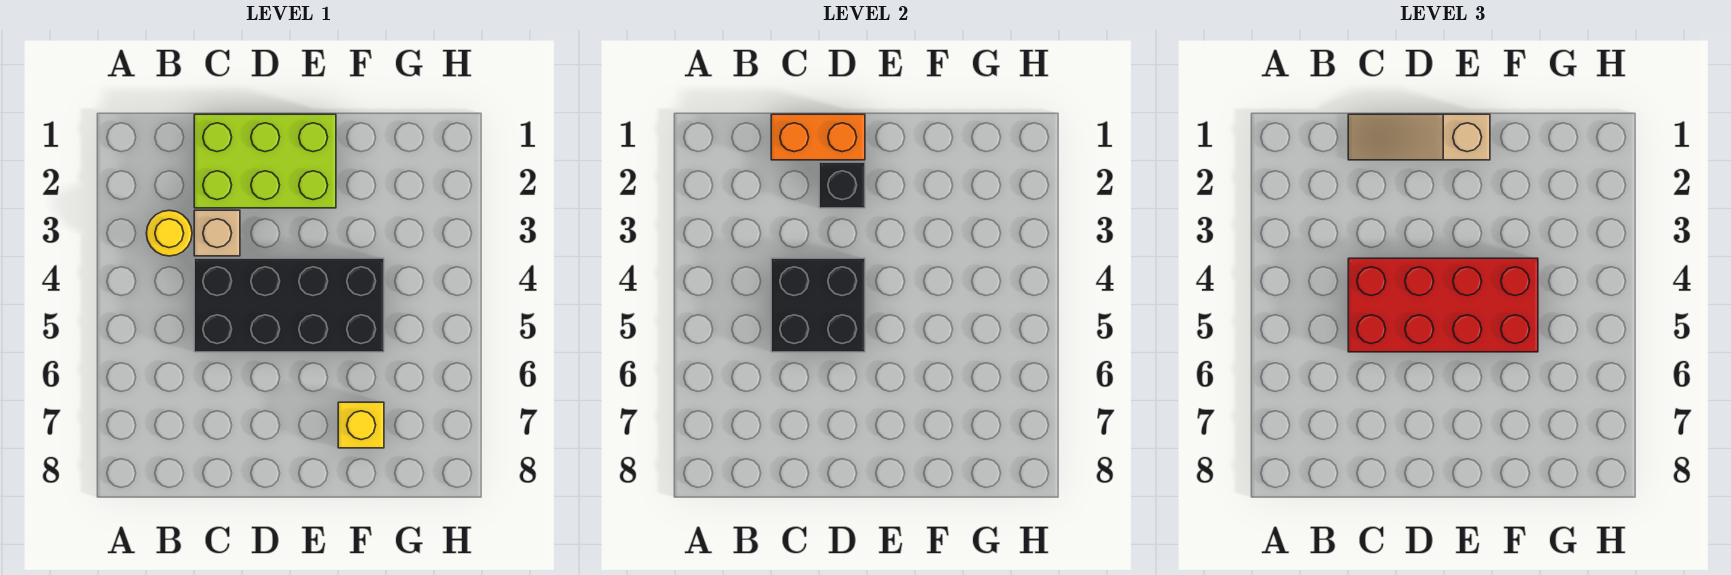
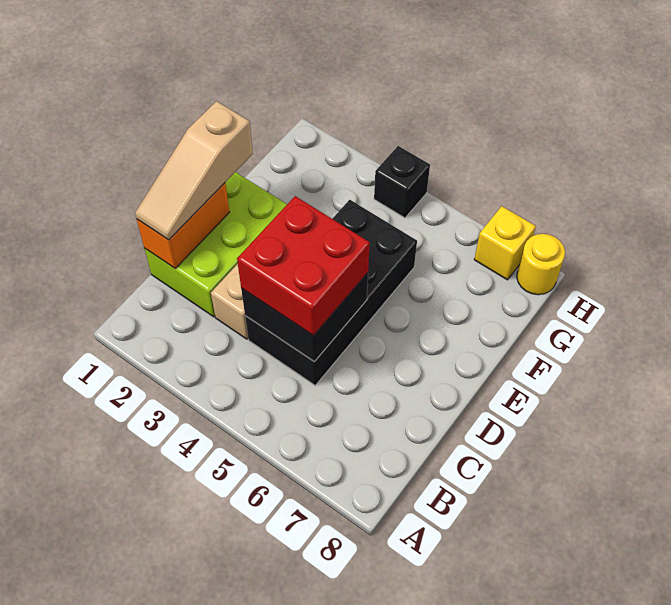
yellow 1x1 round brick [146,210,192,256] -> yellow 1x1 round brick moved to [517,234,565,295]
red 2x4 brick [1348,258,1538,352] -> red 2x2 brick [237,196,370,336]
black 1x1 brick [819,162,865,208] -> black 1x1 brick moved to [374,146,430,218]
yellow 1x1 brick [338,402,384,448] -> yellow 1x1 brick moved to [474,206,536,280]

